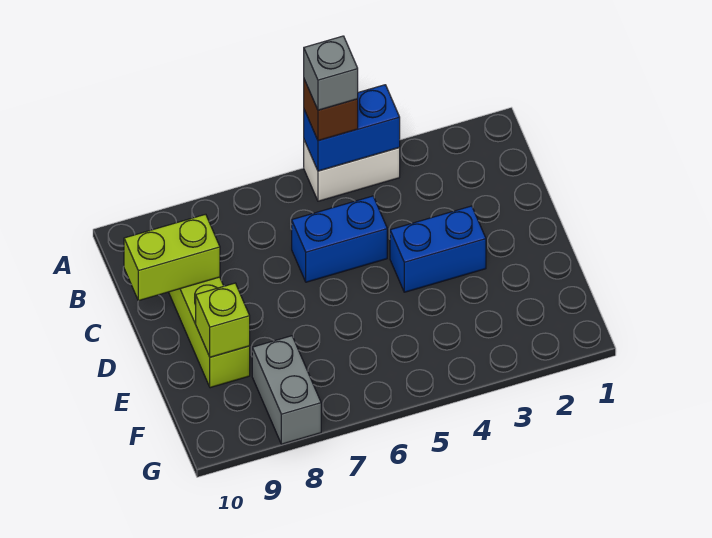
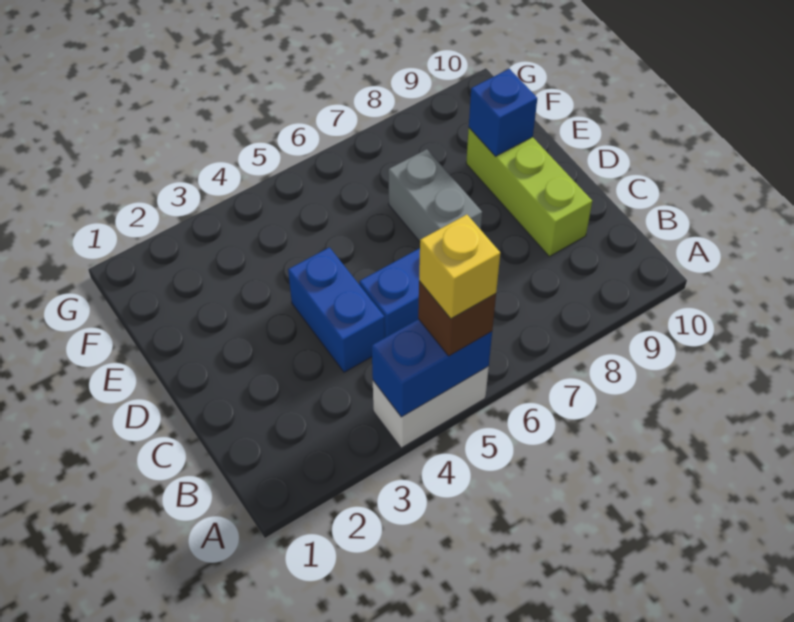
grey 1x1 brick [304,36,358,110] -> yellow 1x1 brick [419,215,500,319]
lime 1x2 brick [124,214,220,301] -> none
blue 1x2 brick [390,206,486,292] -> blue 1x2 brick turned to [288,247,385,372]
lime 1x1 brick [196,283,250,357] -> blue 1x1 brick [469,69,537,156]
grey 1x2 brick [252,336,321,444] -> grey 1x2 brick moved to [388,149,482,242]

